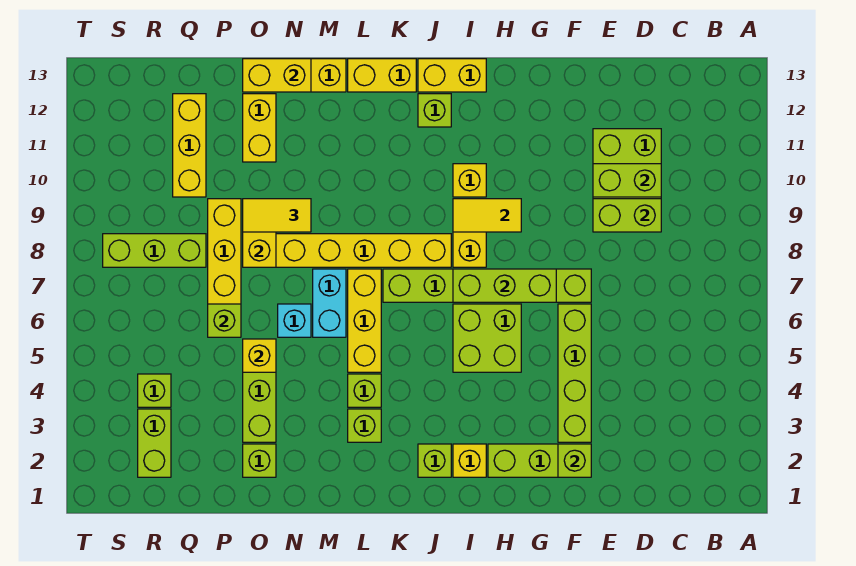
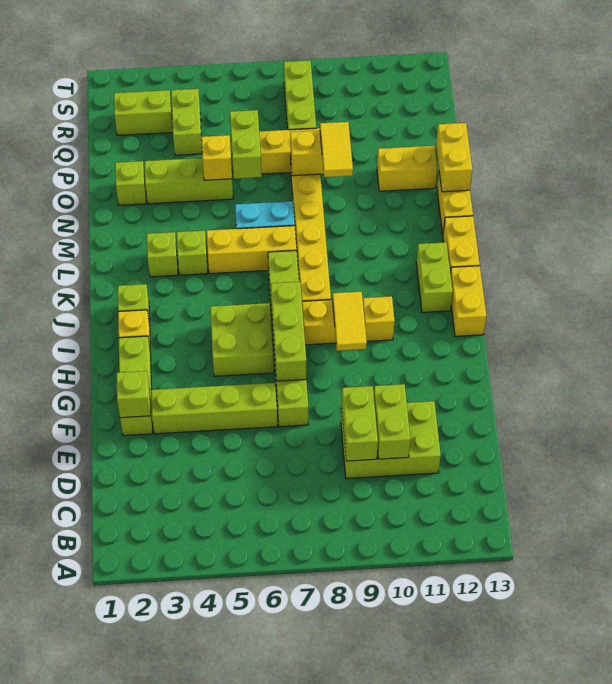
lime 1x1 brick [418,94,451,127] -> lime 1x2 brick [416,242,453,312]
cyan 1x1 brick [278,304,311,337] -> none
lime 1x1 brick [208,304,241,337] -> lime 1x2 brick [230,110,262,179]
yellow 1x3 brick [173,94,206,197] -> none
lime 1x1 brick [138,374,171,407] -> lime 1x2 brick [171,89,202,155]

